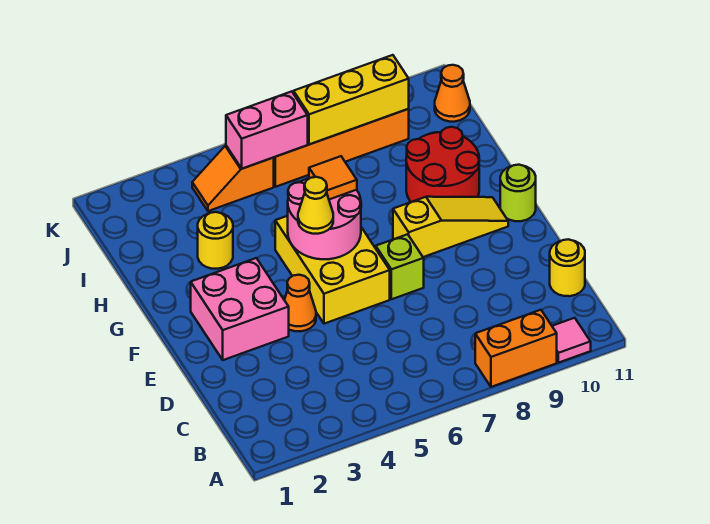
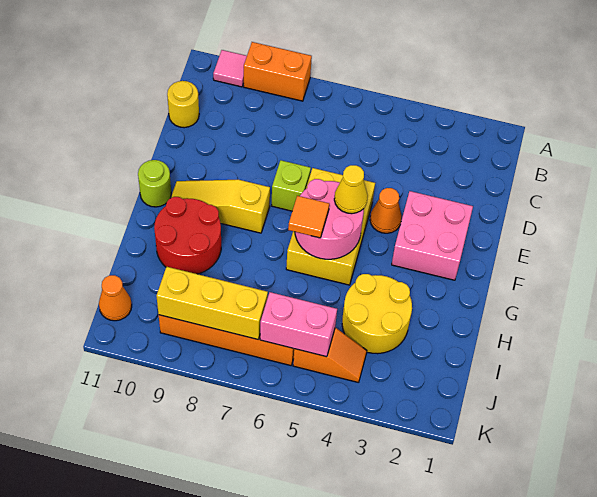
yellow 1x1 round brick [198,212,233,269] -> yellow 2x2 round brick [342,274,412,354]

